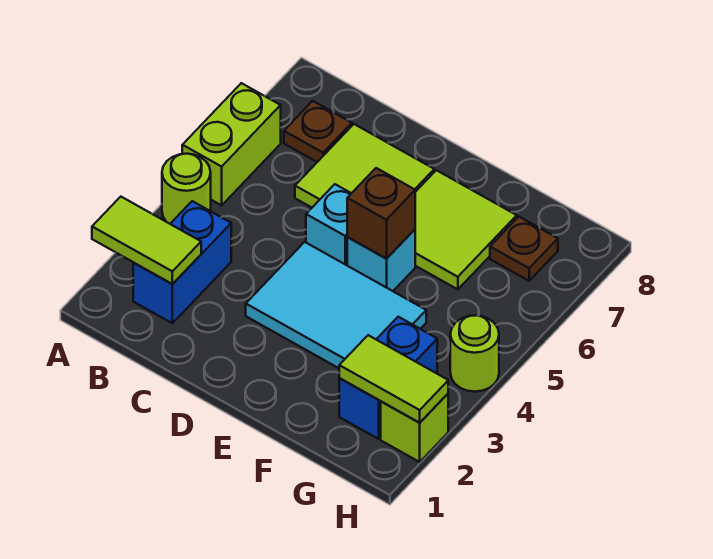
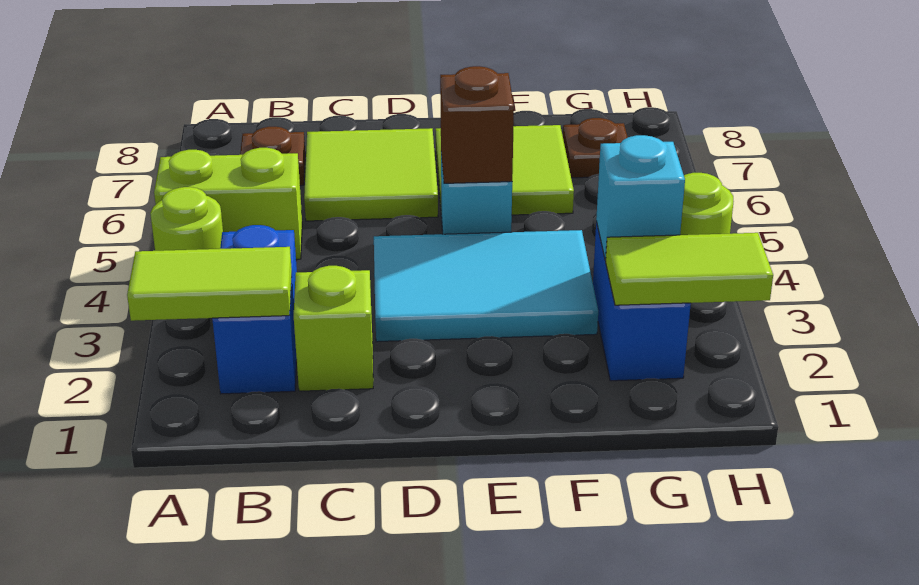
lime 1x2 brick [182,83,281,205] -> lime 1x2 brick turned to [154,148,302,260]
cyan 1x1 brick [306,184,351,265] -> cyan 1x1 brick moved to [596,135,685,260]
lime 1x1 brick [381,394,448,462] -> lime 1x1 brick moved to [294,266,373,391]

